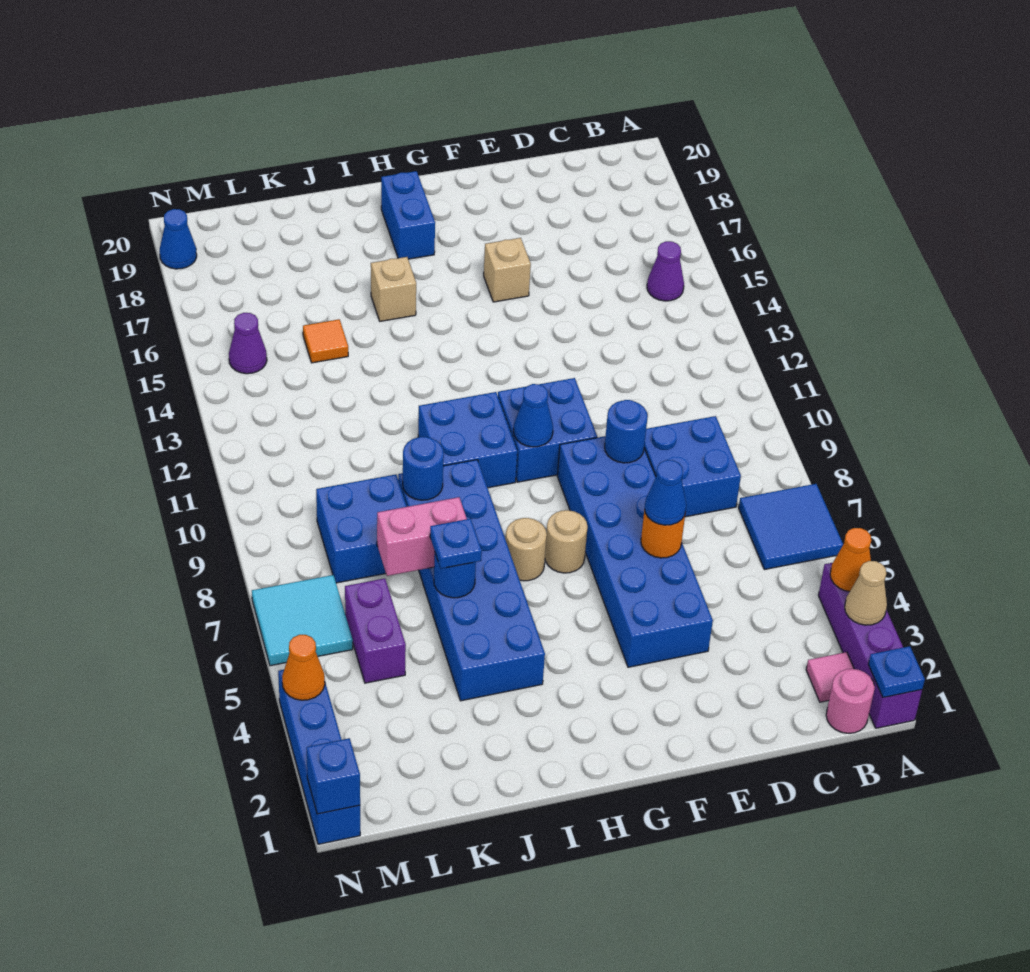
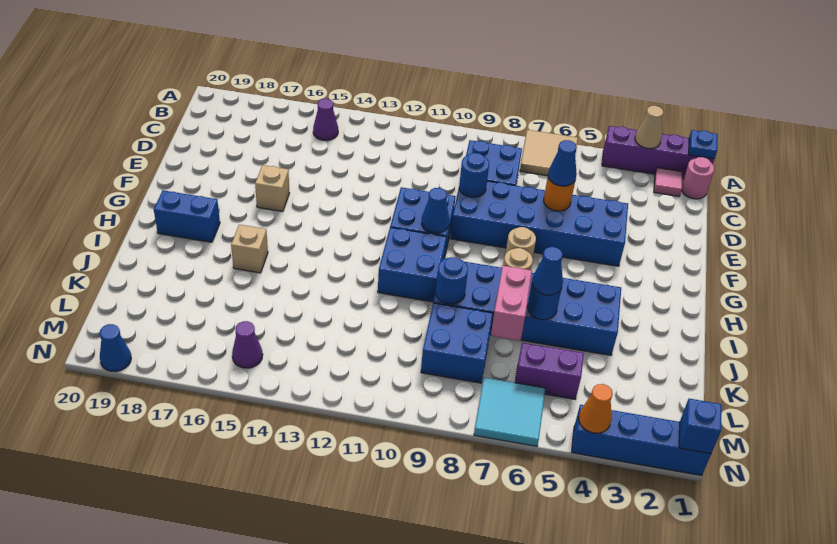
orange 1x1 cone [830,528,871,591] -> none
blue 2x2 tile [739,484,843,570] -> tan 2x2 tile [520,130,578,176]
blue 1x1 plate [430,519,482,568] -> blue 1x1 cone [532,247,563,295]
orange 1x1 tile [303,319,348,363] -> none

